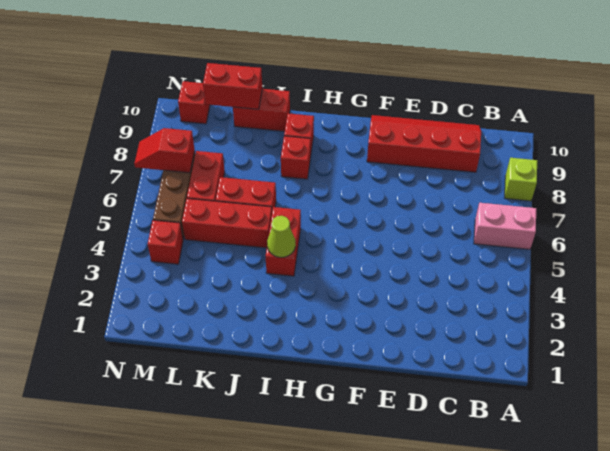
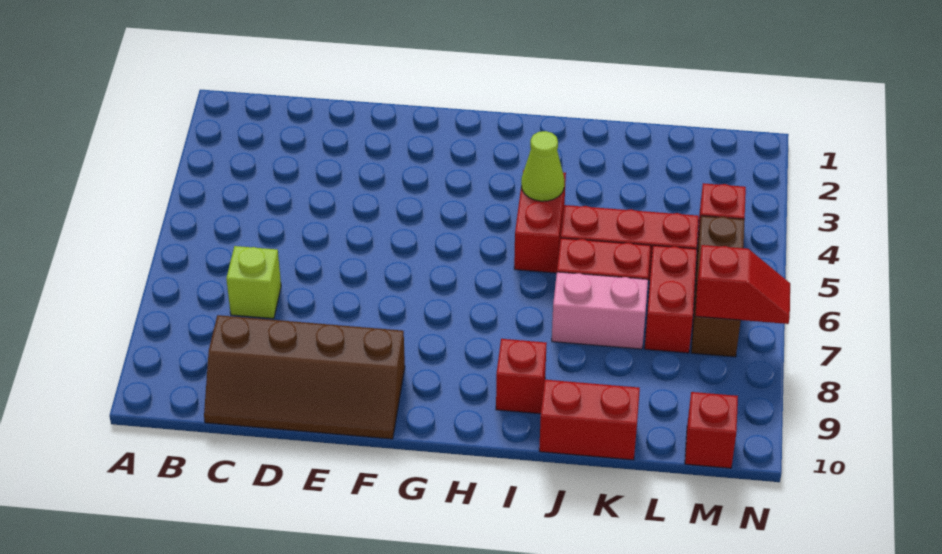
pink 1x2 brick [474,203,536,249] -> pink 1x2 brick moved to [552,272,648,349]
lime 1x1 brick [505,158,537,201] -> lime 1x1 brick moved to [226,246,281,319]
red 2x4 slope [367,115,481,172] -> brown 2x4 slope [204,315,405,439]
red 1x1 brick [281,136,311,179] -> none
red 1x2 brick [203,63,262,109] -> none

